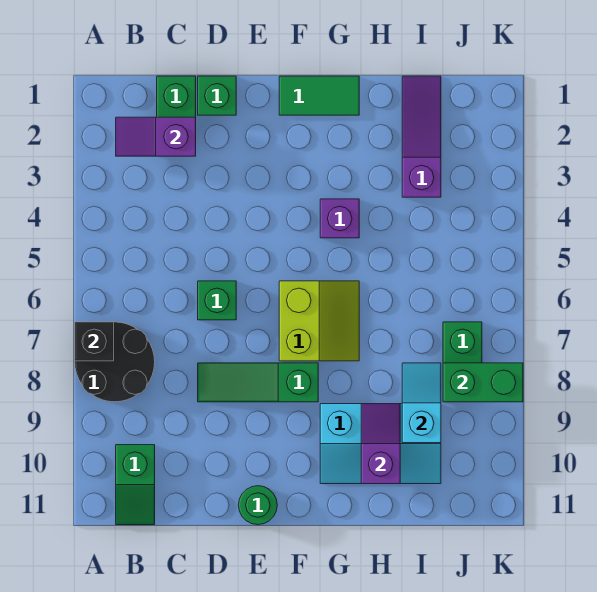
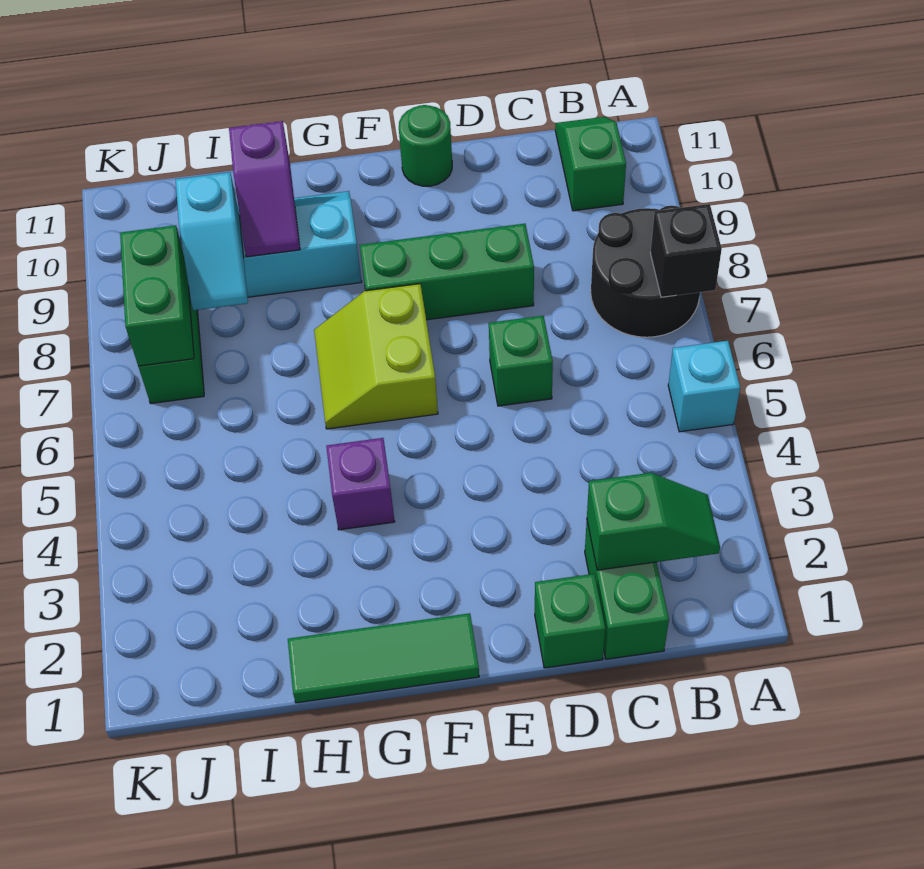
none -> cyan 1x1 brick [668,341,740,432]
purple 1x2 slope [116,117,196,156] -> green 1x2 slope [587,473,720,570]
green 1x3 slope [198,363,318,402] -> green 1x3 brick [360,224,534,320]
green 1x2 tile [279,76,359,115] -> green 1x3 tile [288,613,479,703]
purple 1x3 slope [402,76,441,197] -> none
green 1x2 brick [443,363,523,402] -> green 1x2 brick turned to [120,225,194,366]

